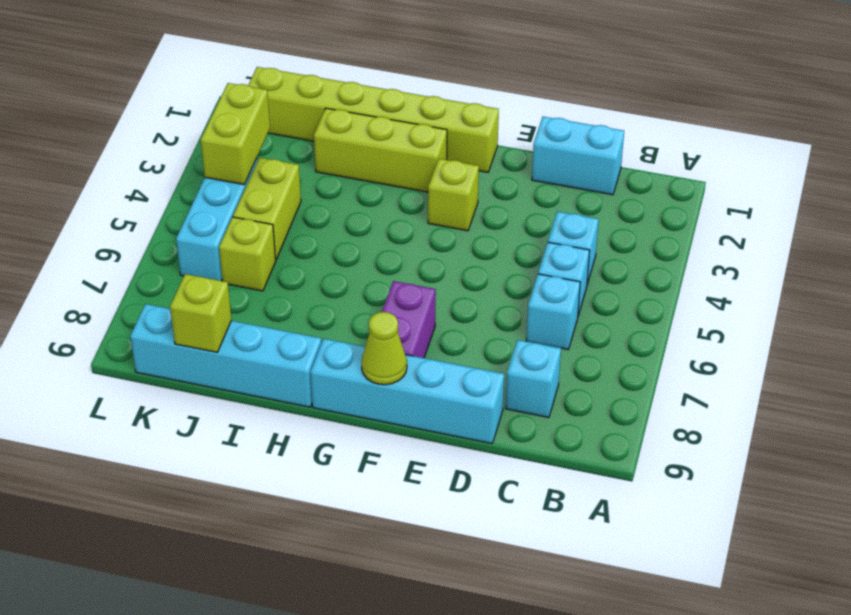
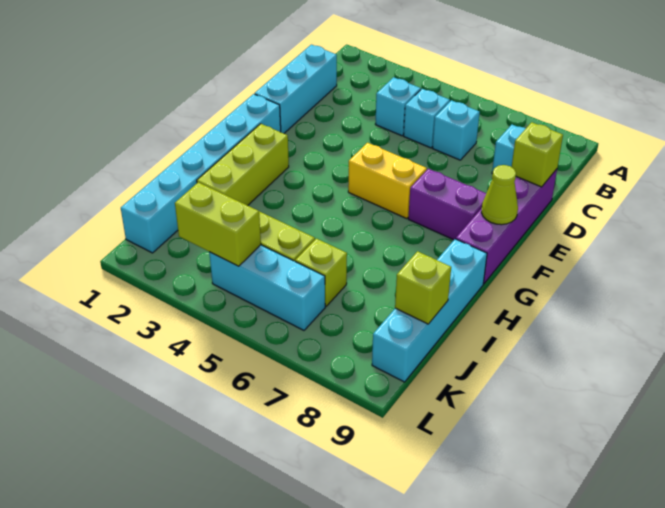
cyan 1x2 brick [532,117,624,195] -> cyan 1x3 brick [255,45,337,133]
cyan 1x4 brick [311,339,504,444] -> purple 1x4 brick [456,169,557,284]
lime 1x6 brick [248,67,499,172] -> cyan 1x6 brick [121,94,281,253]
lime 1x1 brick [428,159,479,231] -> lime 1x1 brick moved to [512,122,563,187]
none -> yellow 1x2 brick [348,143,427,219]

